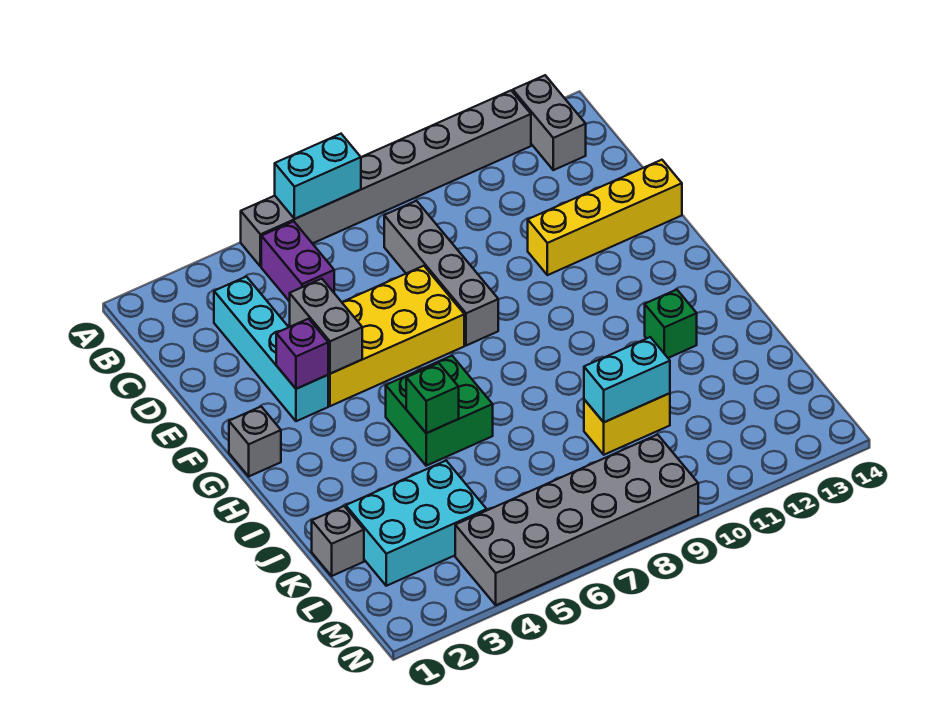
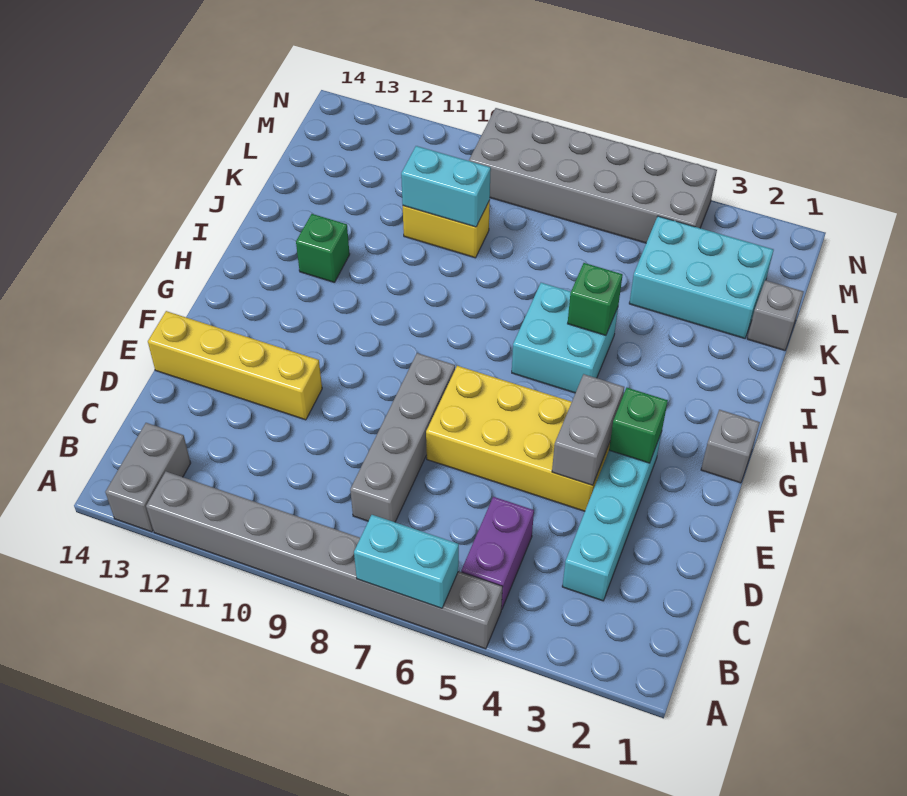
purple 1x1 brick [276,319,328,389] -> green 1x1 brick [609,388,668,463]
green 2x2 brick [386,356,493,466] -> cyan 2x2 brick [512,283,618,393]

